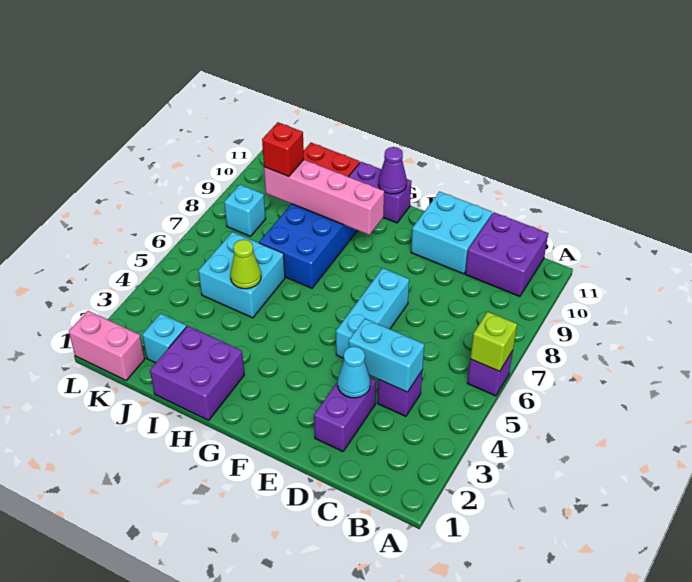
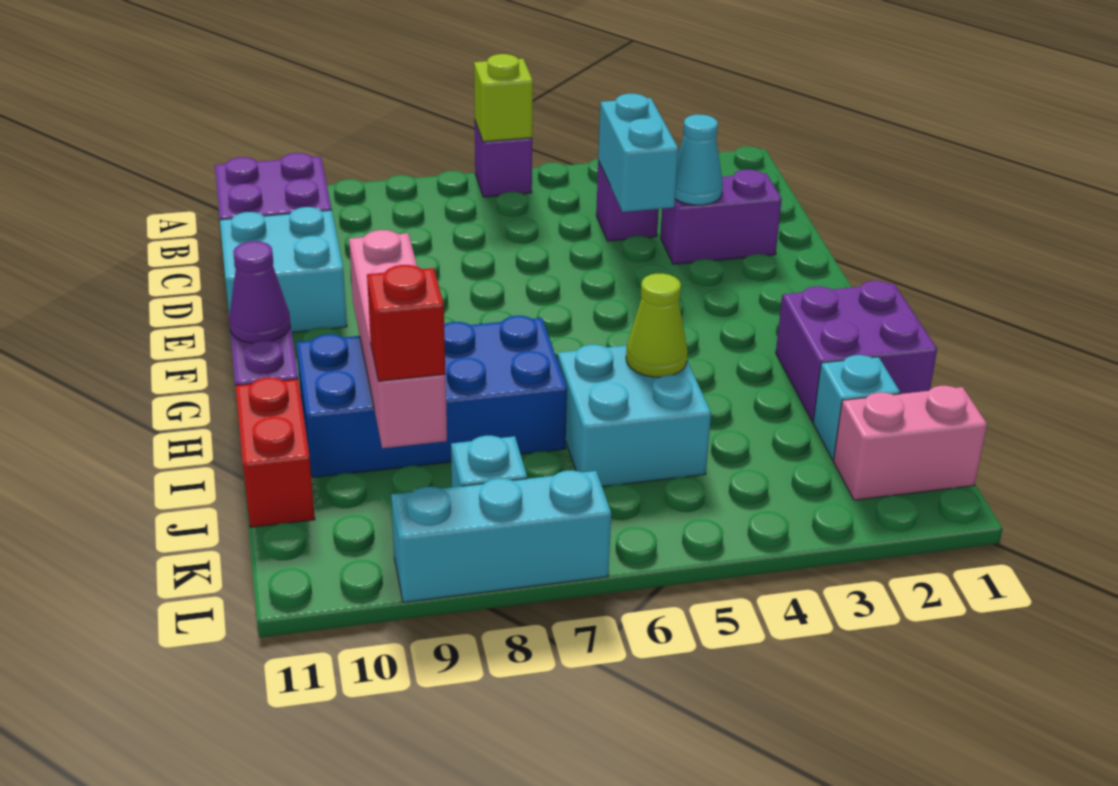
cyan 1x3 brick [336,268,409,358] -> cyan 1x3 brick moved to [391,471,611,602]
pink 1x2 brick [69,311,145,380] -> pink 1x2 brick turned to [833,386,987,500]

